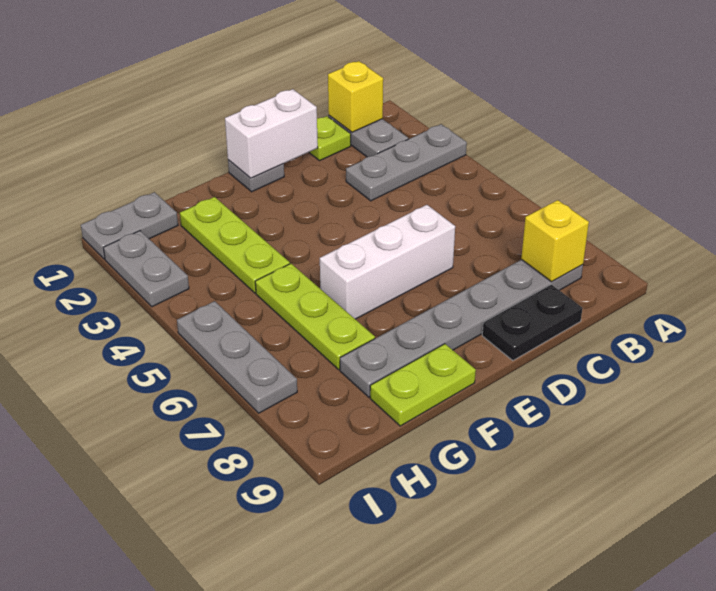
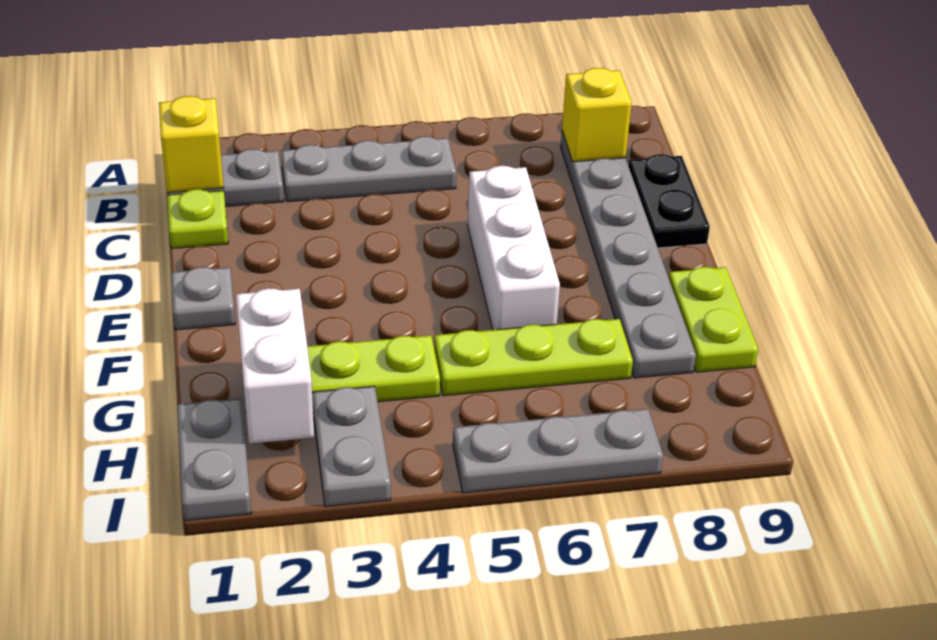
grey 1x3 plate [346,124,467,201] -> grey 1x3 plate turned to [281,136,456,202]
white 1x2 brick [225,89,318,178] -> white 1x2 brick moved to [236,288,314,444]
grey 1x2 plate [103,231,189,307] -> grey 1x2 plate turned to [312,386,391,507]

